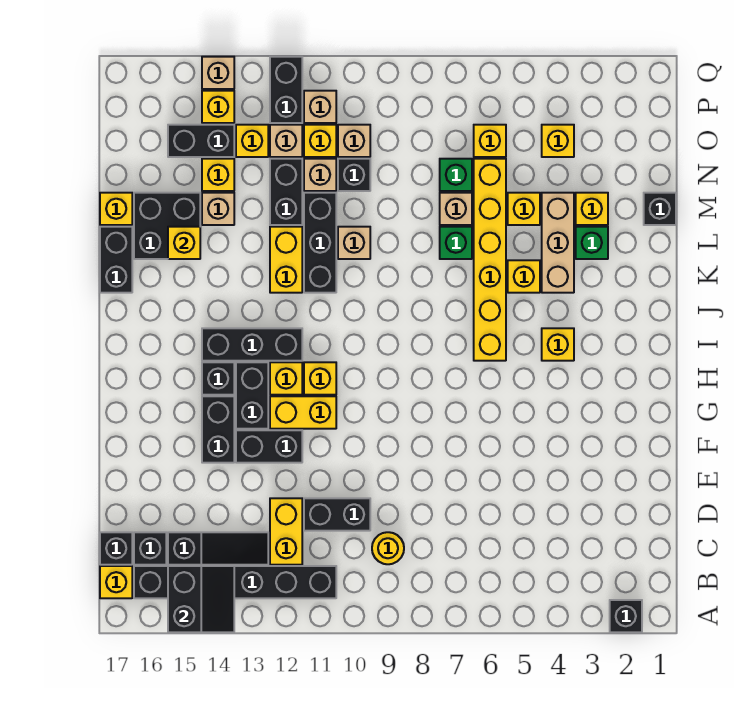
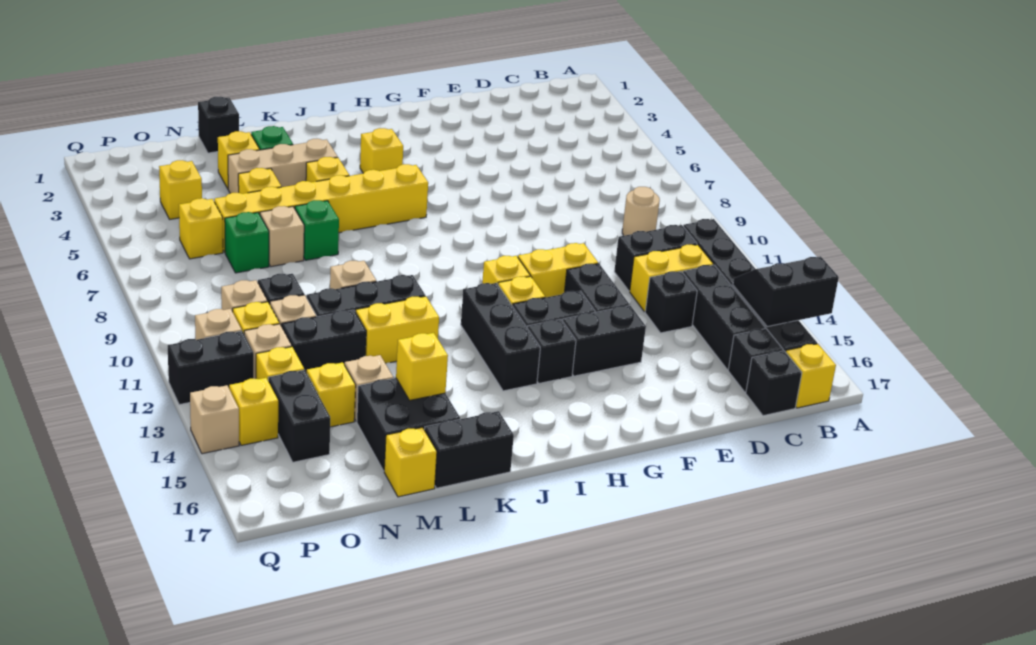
black 1x1 brick [610,600,642,632] -> black 1x1 brick moved to [645,271,697,333]
yellow 1x1 round brick [372,532,404,564] -> tan 1x1 round brick [622,187,660,236]
black 1x3 slope [168,532,268,565] -> black 1x3 brick [683,265,765,370]
black 1x2 brick [304,498,370,531] -> black 1x2 brick turned to [614,225,697,291]
yellow 1x2 brick [270,396,336,429] -> yellow 1x2 brick turned to [518,243,598,298]

